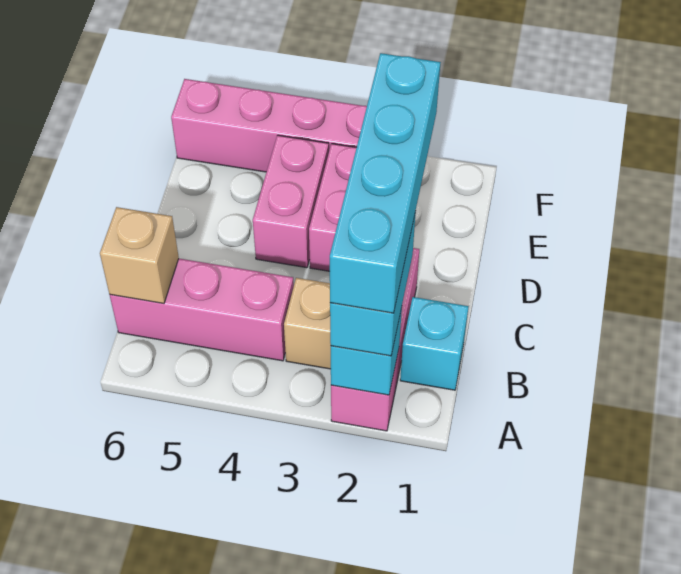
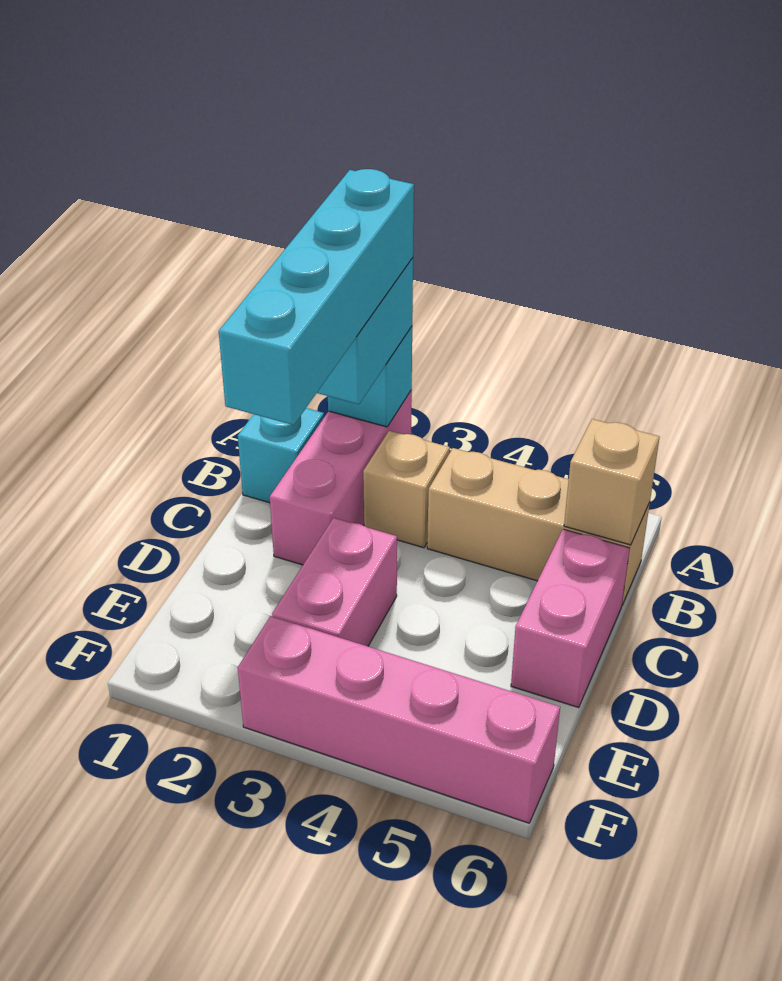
pink 1x3 brick [110,259,294,361] -> tan 1x3 brick [427,448,650,605]
pink 1x2 brick [253,135,329,268] -> pink 1x2 brick moved to [511,529,630,708]

